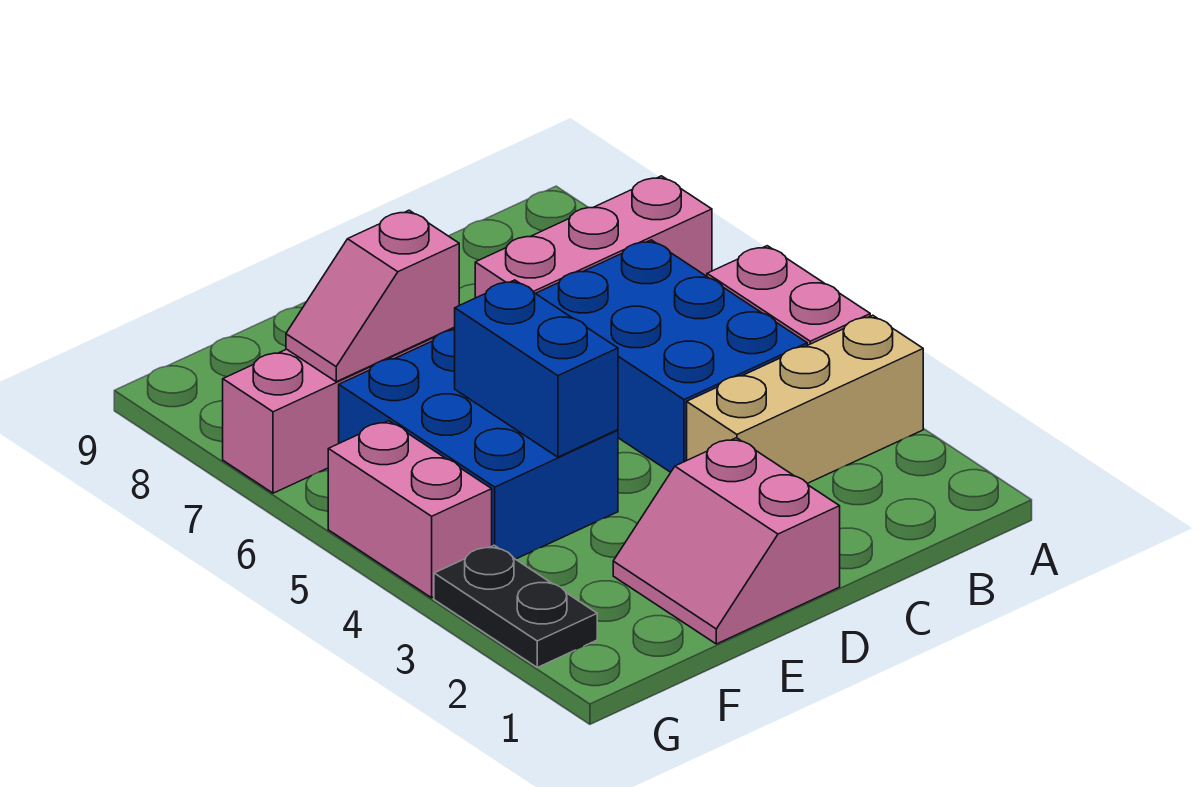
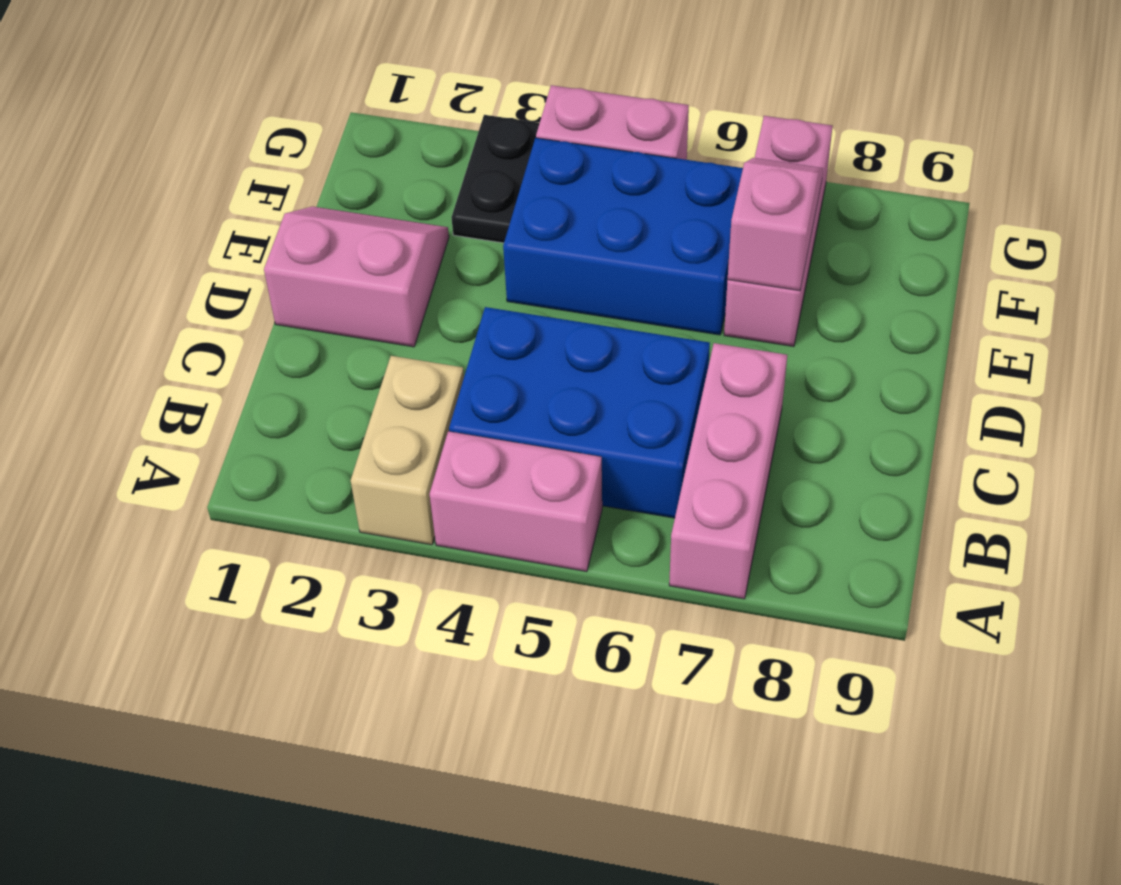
tan 1x3 brick [687,315,923,483] -> tan 1x2 brick [351,356,464,545]
blue 1x2 brick [455,280,618,457] -> none
black 1x2 plate [434,545,597,667] -> black 1x2 plate turned to [451,115,539,243]

